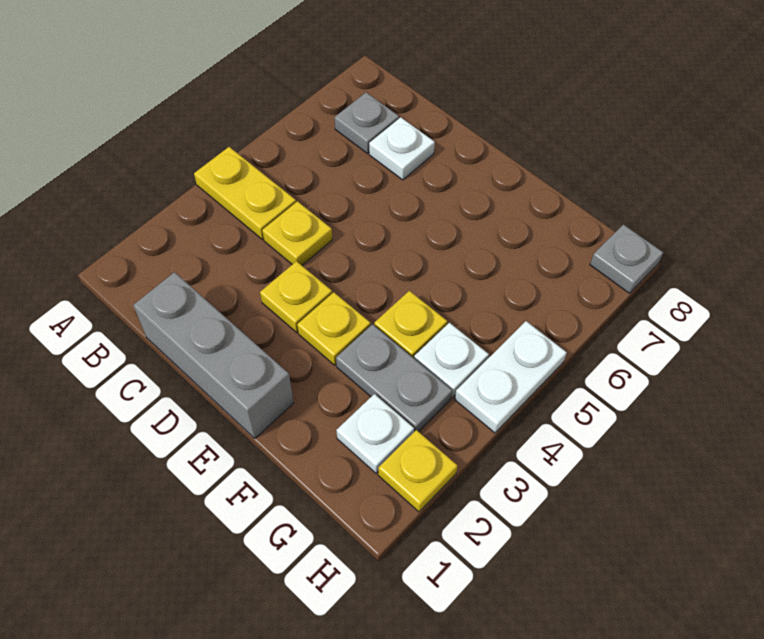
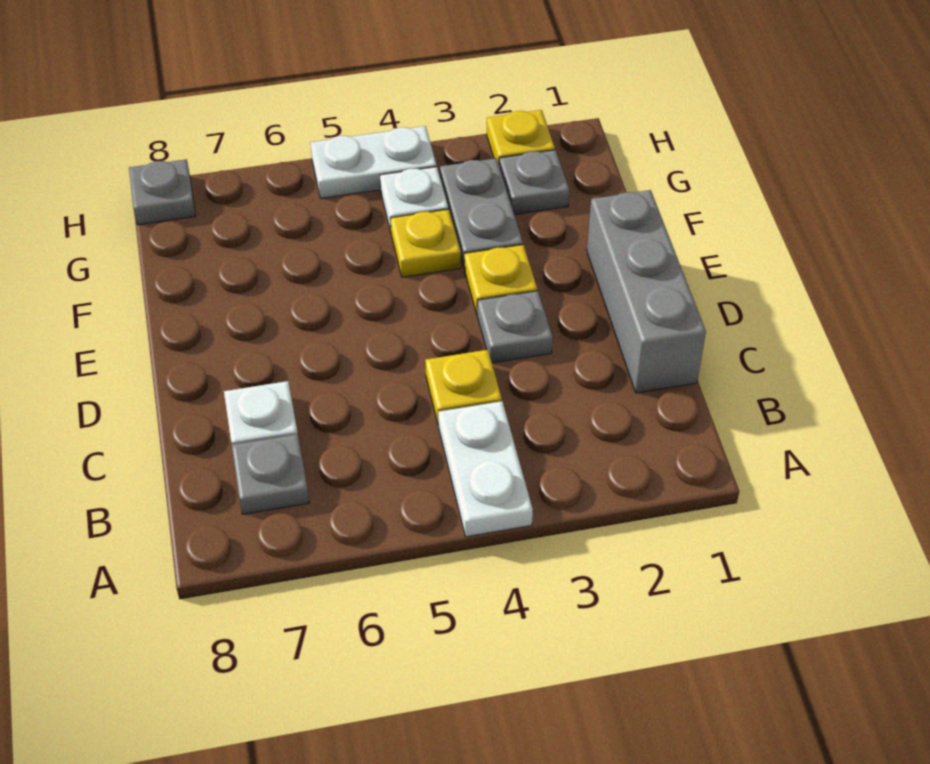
yellow 1x2 plate [194,147,296,240] -> white 1x2 plate [438,401,533,537]
yellow 1x1 plate [260,261,332,333] -> grey 1x1 plate [477,291,553,363]
white 1x1 plate [336,394,414,473] -> grey 1x1 plate [499,150,569,215]

